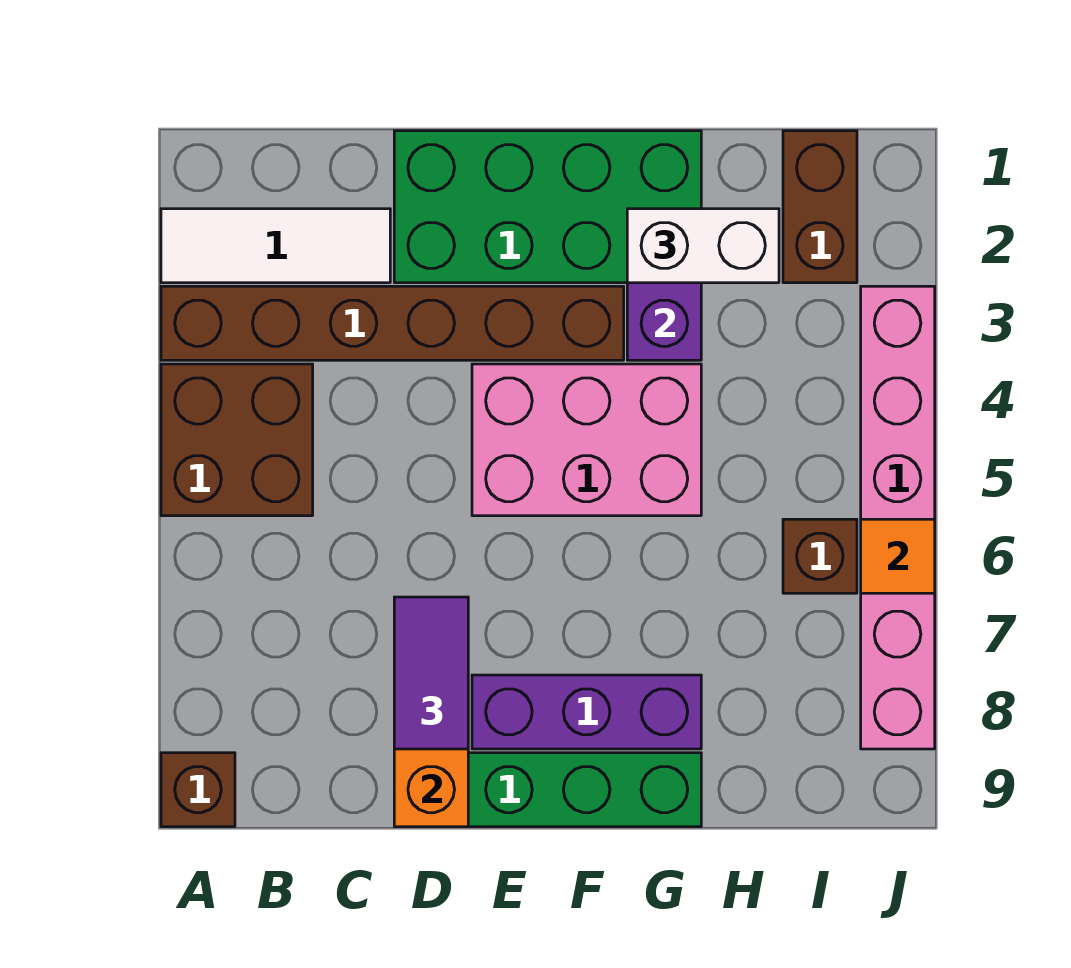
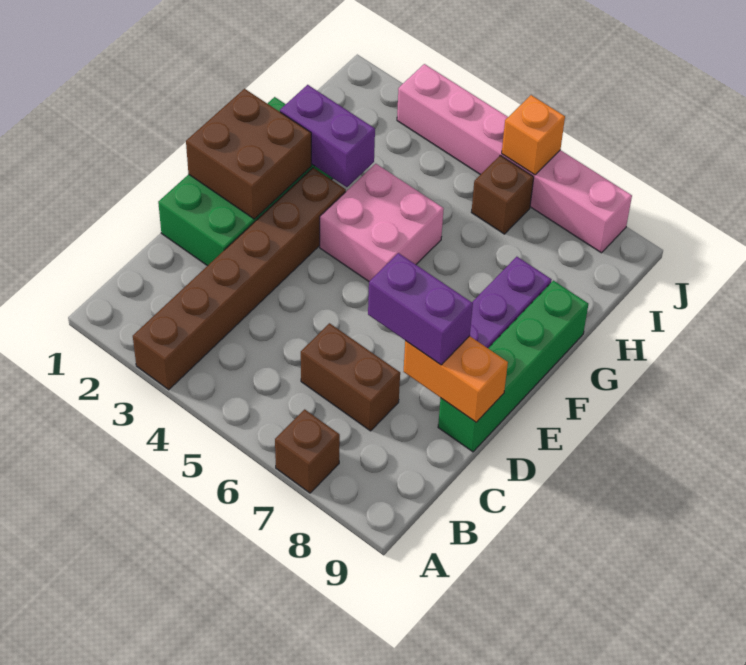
white 1x3 tile [161,209,390,283] -> none
brown 2x2 brick [161,364,313,516] -> brown 2x2 brick moved to [186,89,311,219]
brown 1x1 brick [161,753,235,827] -> brown 1x1 brick moved to [275,409,340,493]
purple 1x2 tile [394,597,468,749] -> purple 1x2 brick [368,253,473,365]
pink 2x3 brick [472,364,701,516] -> pink 2x2 brick [320,164,444,281]
white 1x2 brick [627,209,779,283] -> none
brown 1x2 brick [783,131,857,283] -> brown 1x2 brick moved to [301,323,400,431]
orange 1x1 tile [861,519,935,593] -> orange 1x1 brick [502,95,565,175]

